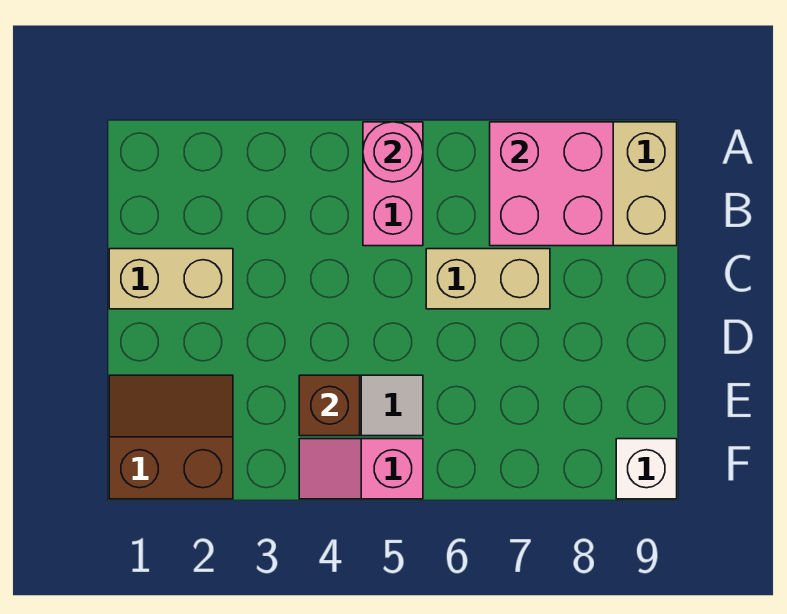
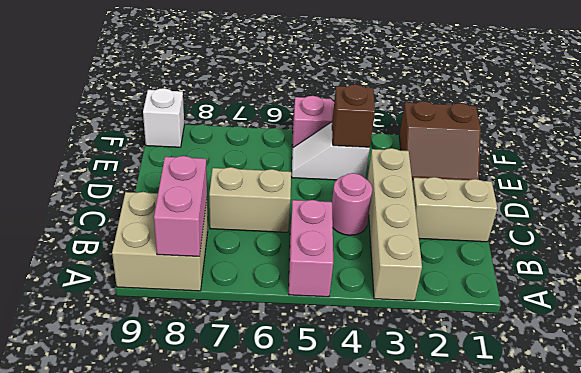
none -> tan 1x4 brick [367,148,422,301]
pink 1x1 round brick [363,122,423,182] -> pink 1x1 round brick moved to [332,173,373,235]
pink 2x2 brick [490,122,613,246] -> pink 1x2 brick [154,156,207,256]

